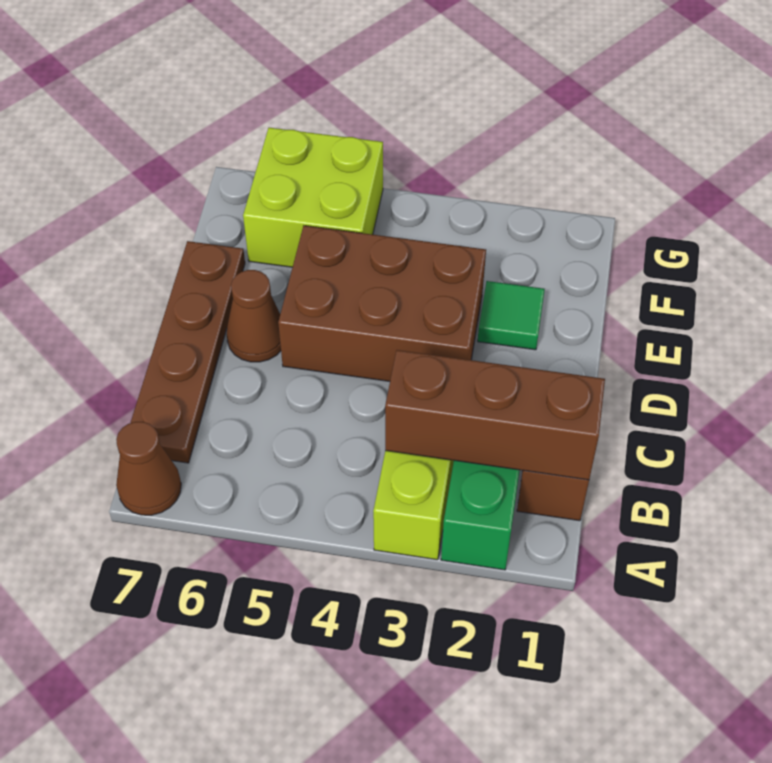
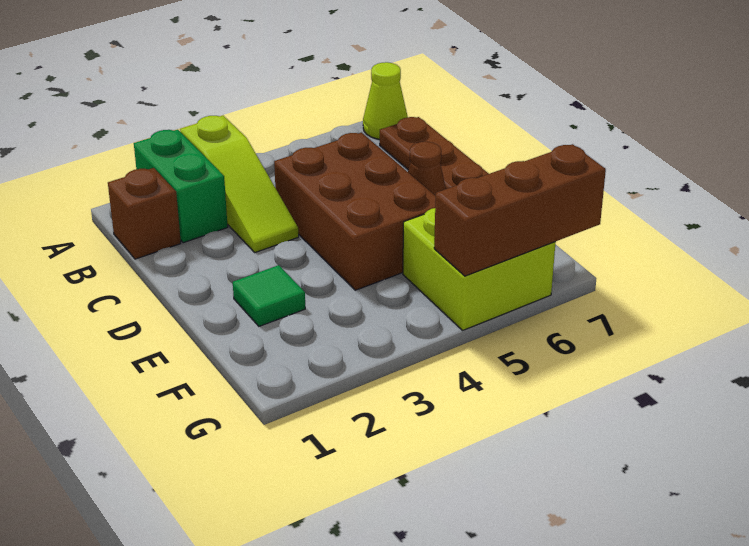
brown 1x1 cone [116,422,181,515] -> lime 1x1 cone [363,62,408,139]
brown 1x3 brick [385,350,605,480] -> brown 1x3 brick moved to [434,144,606,276]
brown 2x3 brick [278,226,486,381] -> brown 2x3 brick turned to [274,133,436,290]

